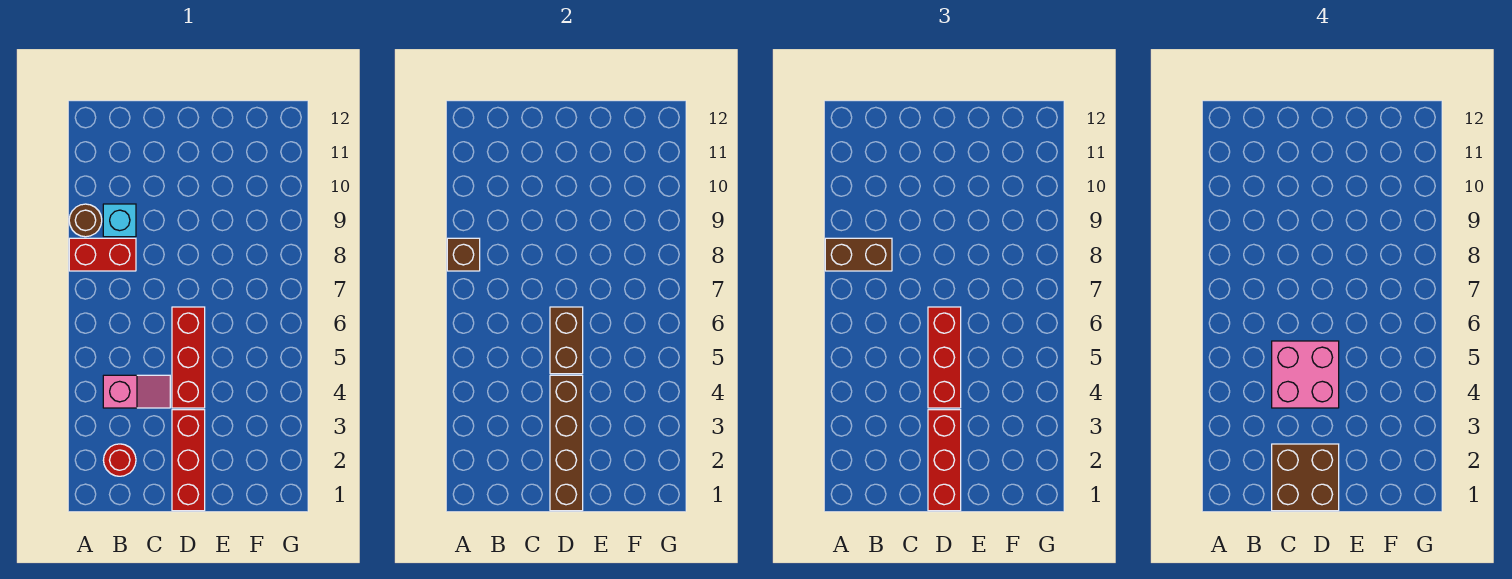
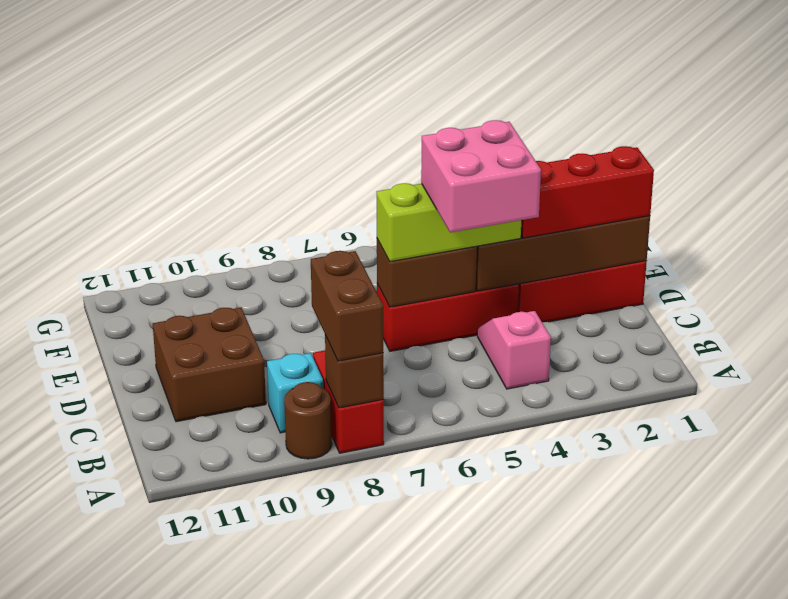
red 1x1 round brick [103,444,136,476] -> none
brown 2x2 brick [1272,444,1339,511] -> brown 2x2 brick moved to [153,307,266,422]
red 1x3 brick [928,307,961,408] -> lime 1x3 brick [377,183,522,262]

